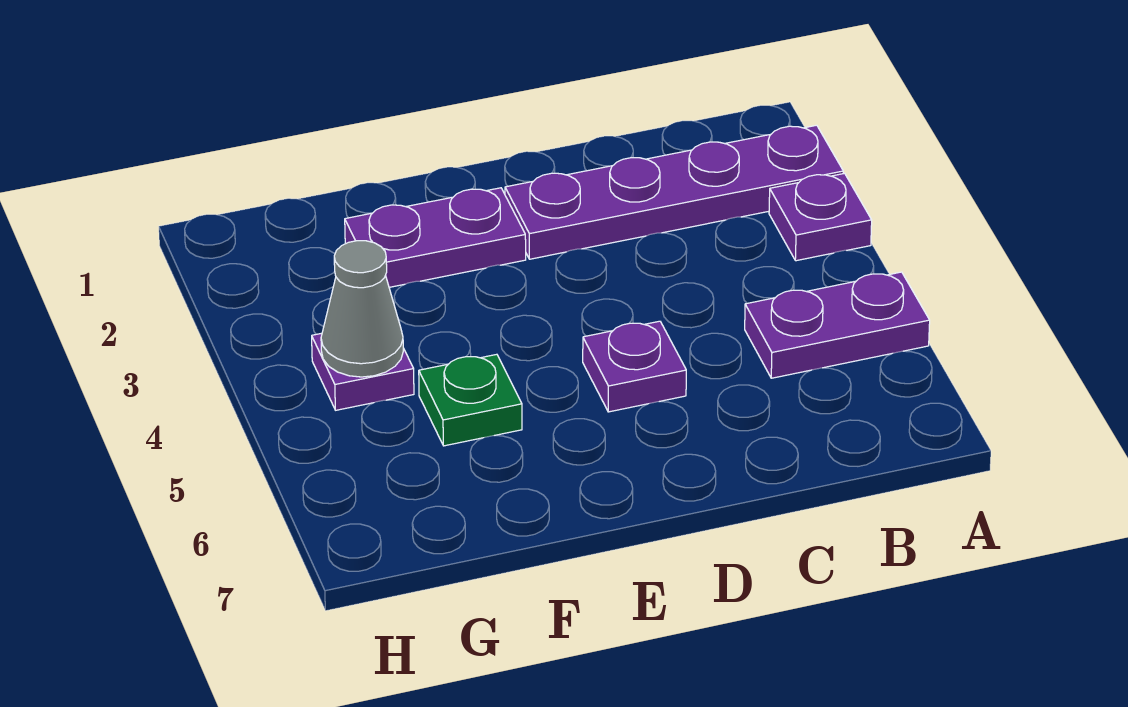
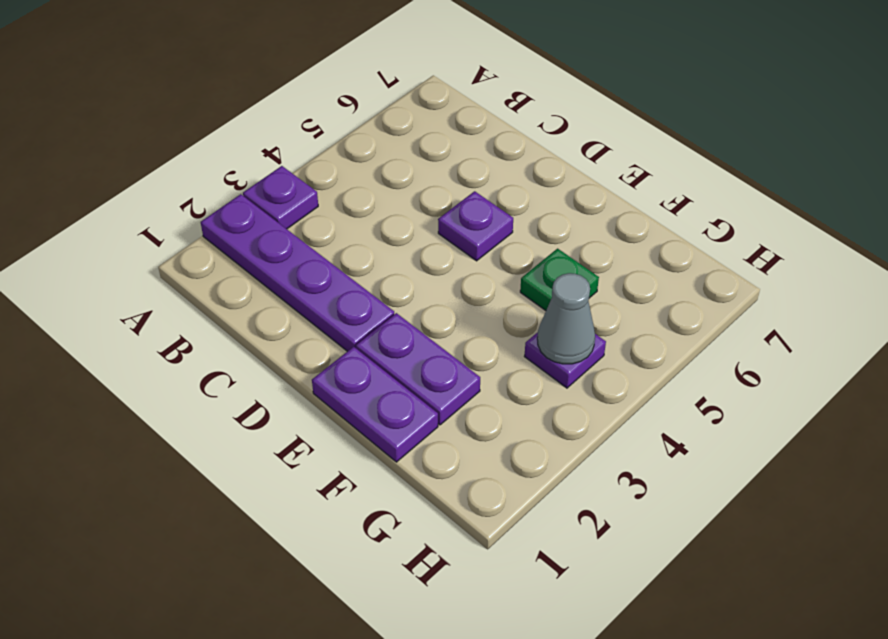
purple 1x2 plate [745,272,930,378] -> purple 1x2 plate moved to [312,347,438,462]

